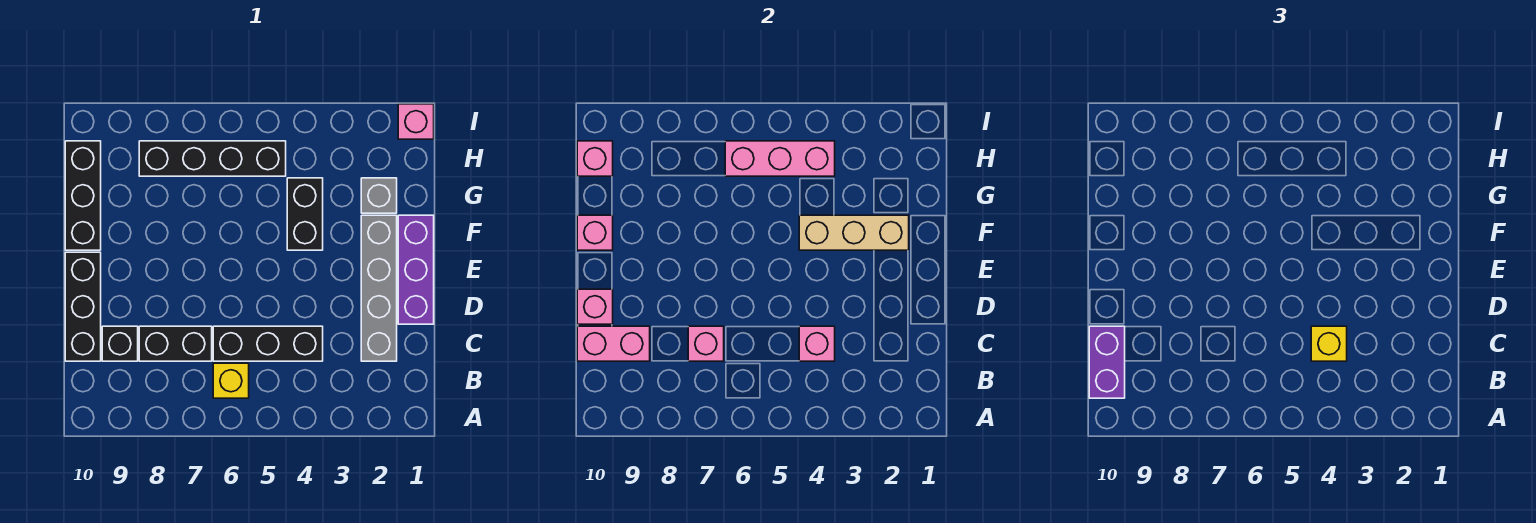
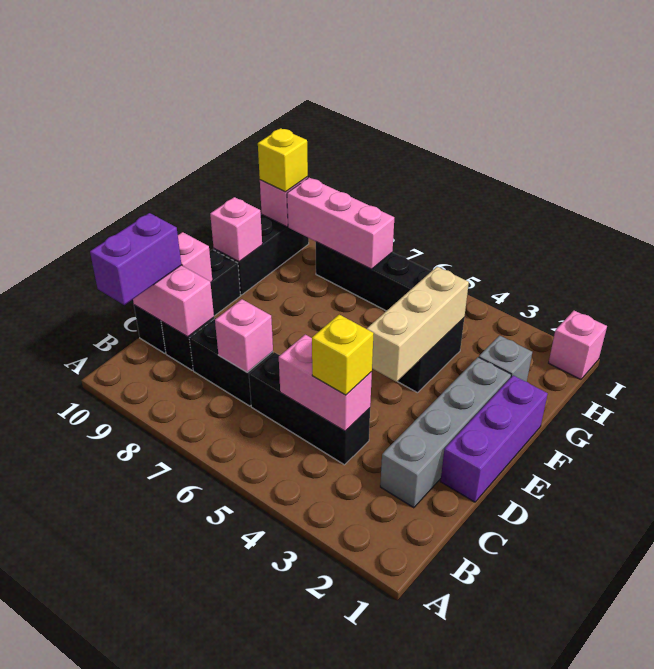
yellow 1x1 brick [213,363,249,398] -> yellow 1x1 brick moved to [258,128,308,192]
pink 1x1 brick [799,326,835,361] -> pink 1x2 brick [279,335,372,431]
tan 1x3 brick [799,215,909,250] -> tan 1x3 brick turned to [367,267,469,382]
pink 1x3 brick [725,141,835,176] -> pink 1x3 brick moved to [287,178,394,269]

